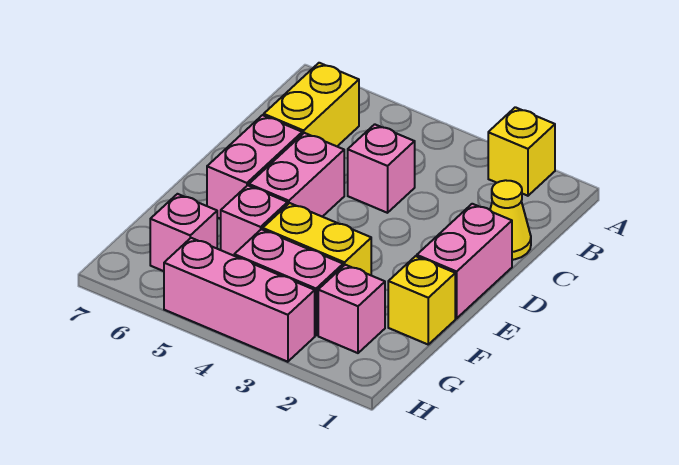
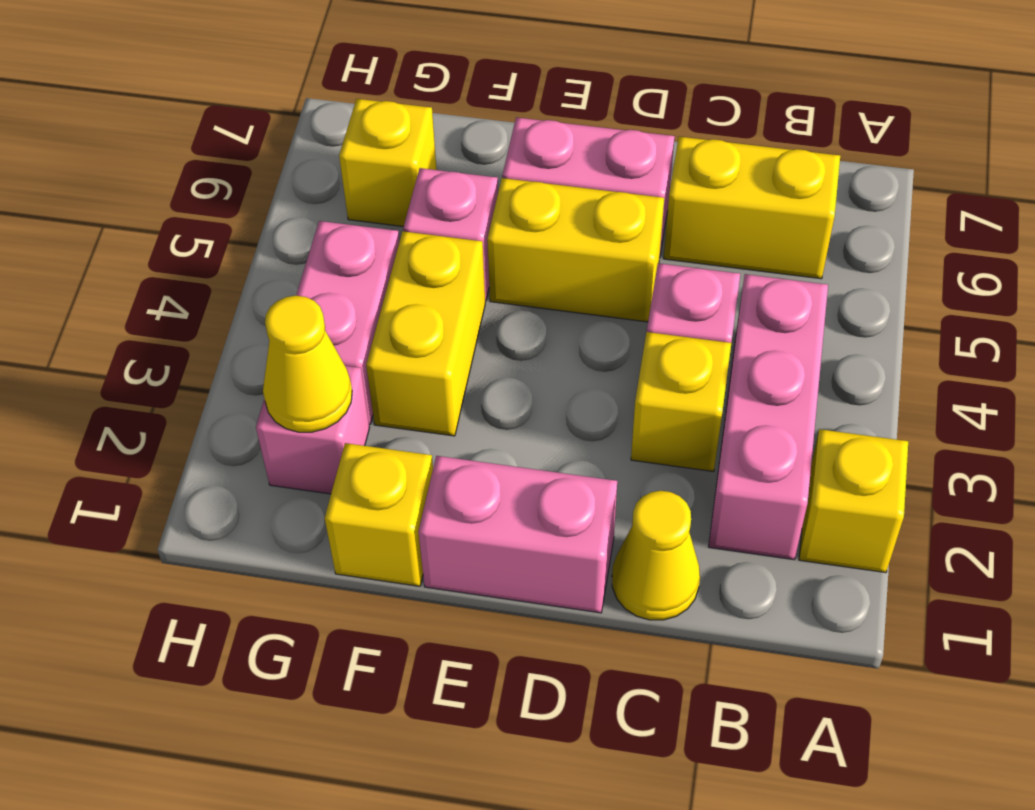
none -> yellow 1x1 brick [631,332,731,471]
pink 1x2 brick [249,133,344,217] -> yellow 1x2 brick [487,178,664,322]
none -> yellow 1x1 cone [263,296,352,432]
pink 1x1 brick [150,194,217,271] -> yellow 1x1 brick [339,99,437,227]
pink 1x3 brick [164,238,315,362] -> pink 1x3 brick moved to [709,274,828,559]

